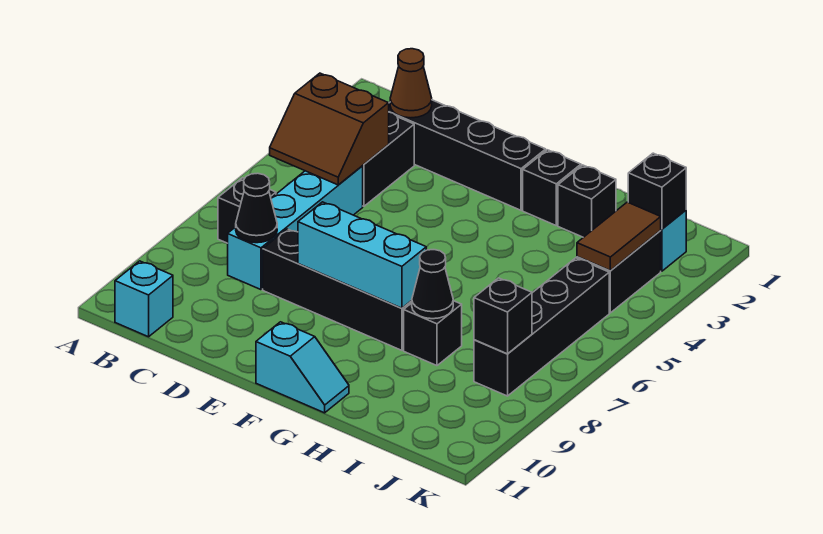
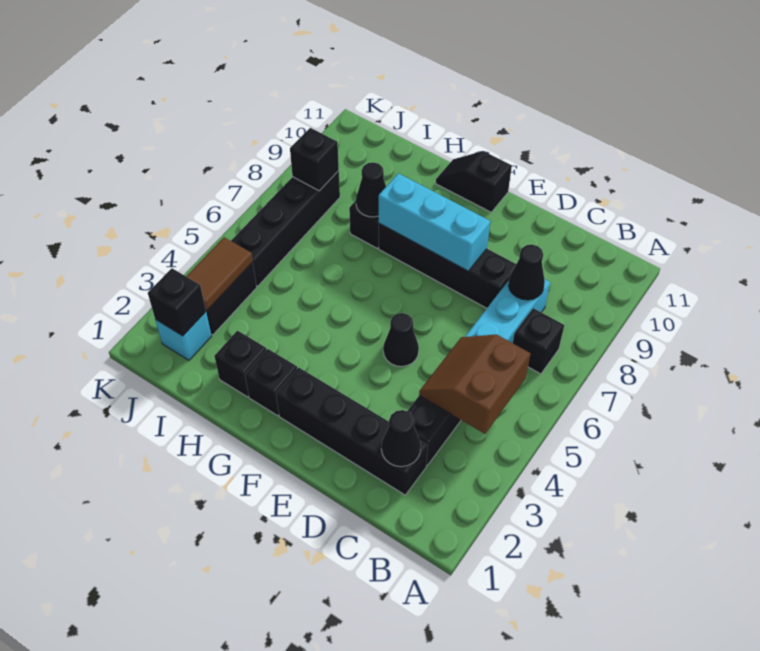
brown 2x2 slope [270,73,389,185] -> brown 2x2 slope turned to [419,335,531,434]
cyan 1x1 brick [115,261,173,337] -> none
brown 1x1 cone [390,49,432,118] -> black 1x1 cone [381,410,421,467]
none -> black 1x1 cone [383,313,419,366]
cyan 1x2 slope [256,322,349,413] -> black 1x2 slope [436,151,512,212]

